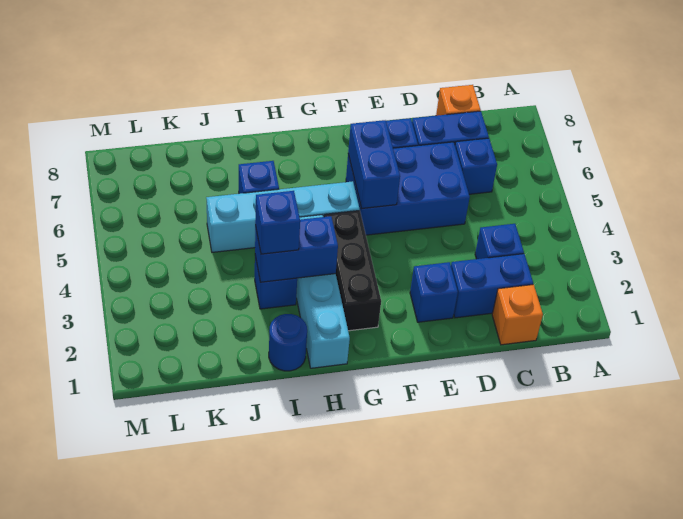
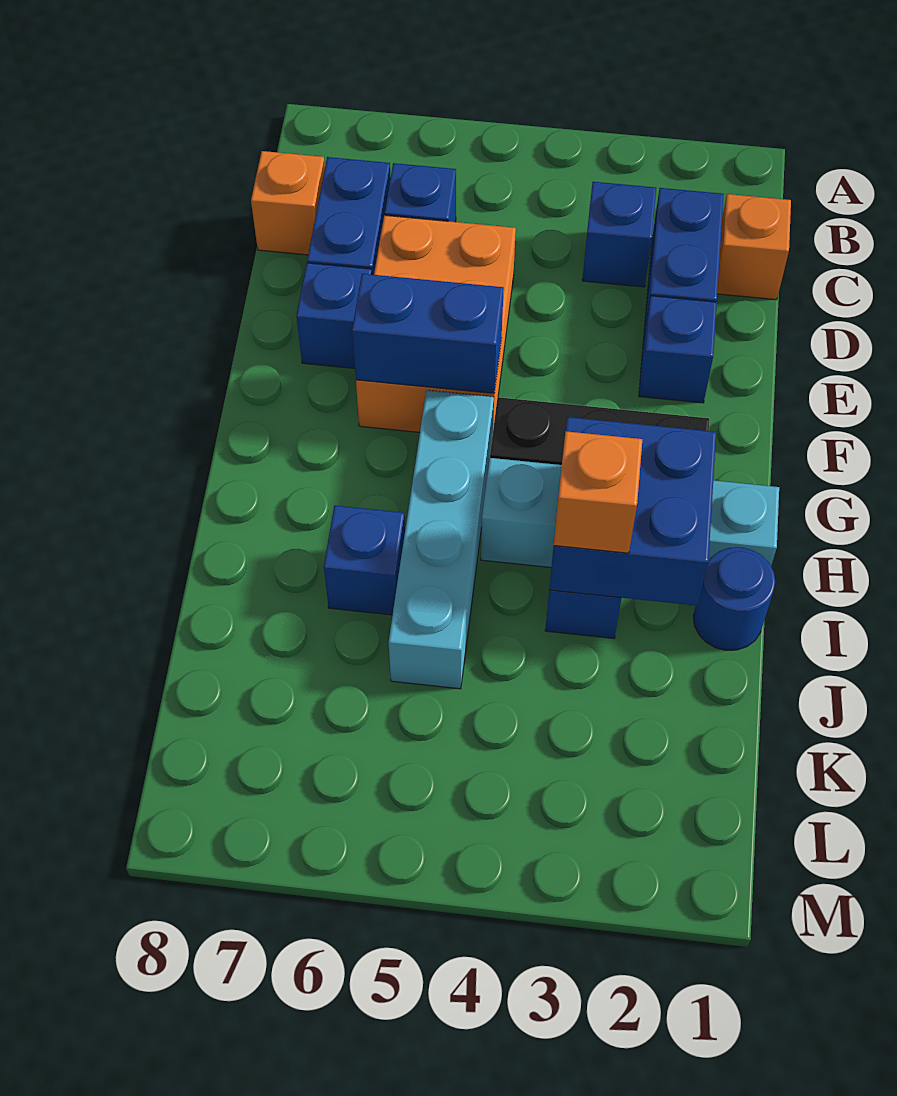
blue 2x3 brick [346,142,470,235] -> orange 2x3 brick [356,215,516,432]
blue 1x2 brick [255,216,338,282] -> blue 2x2 brick [549,417,716,606]
blue 1x1 brick [255,191,300,254] -> orange 1x1 brick [554,431,642,553]

